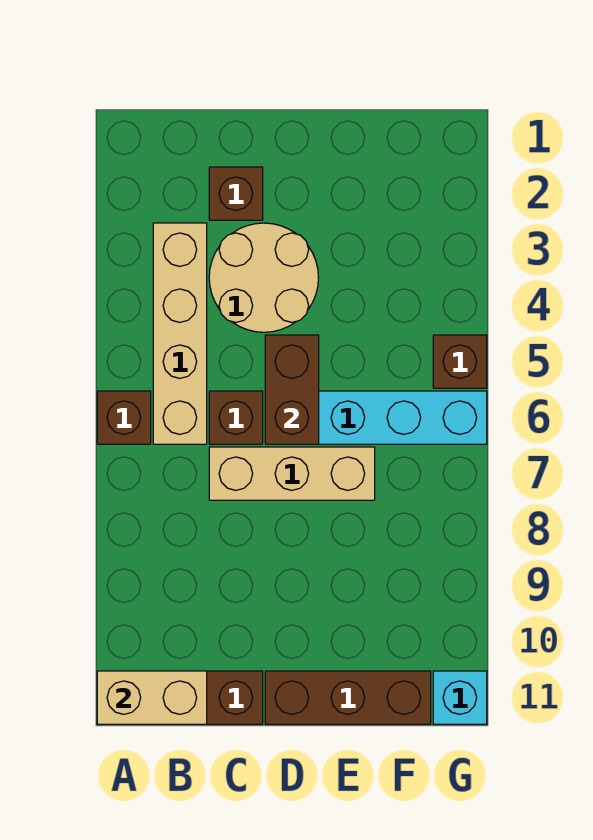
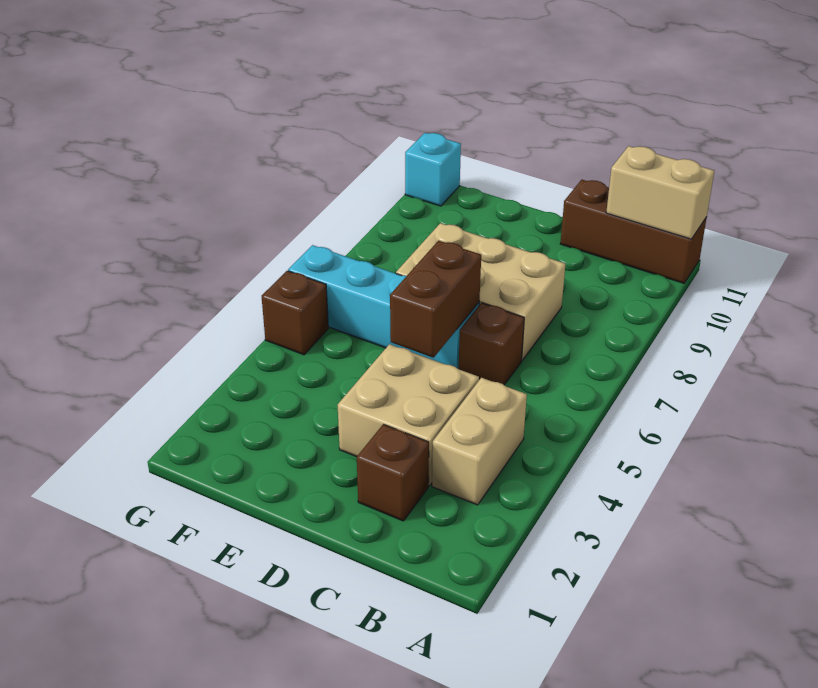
brown 1x1 brick [97,391,151,444] -> none
tan 1x4 brick [153,223,207,444] -> tan 1x2 brick [432,378,527,505]
tan 2x2 round brick [209,223,319,332] -> tan 2x2 brick [338,344,479,486]
tan 1x3 brick [209,447,375,500] -> tan 2x3 brick [396,223,566,361]
brown 1x3 brick [265,671,431,724] -> none

